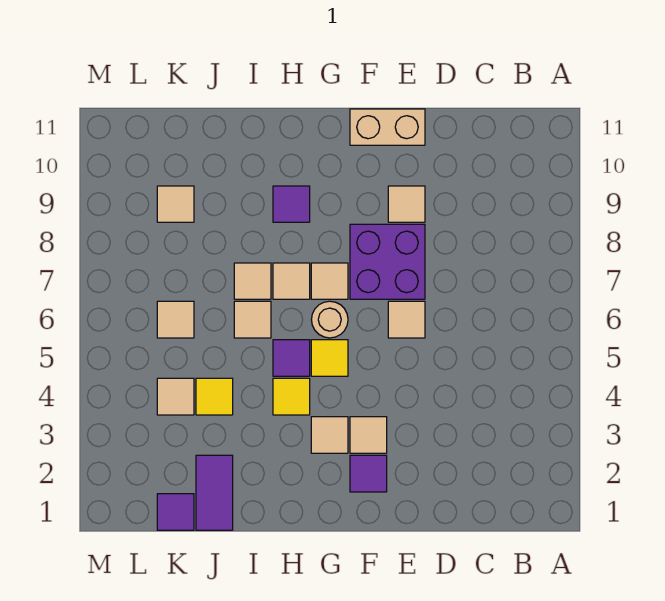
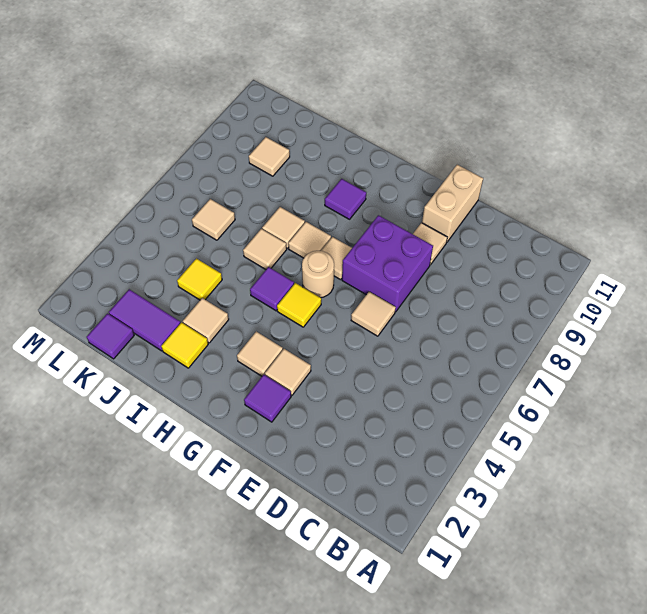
tan 1x2 brick [350,109,425,145] -> tan 1x2 brick turned to [422,165,483,242]
yellow 1x1 tile [273,378,310,415] -> yellow 1x1 tile moved to [161,322,208,368]
purple 1x2 tile [196,455,233,530] -> purple 1x2 tile turned to [109,289,180,351]
tan 1x1 tile [157,378,194,415] -> tan 1x1 tile moved to [183,298,229,343]

